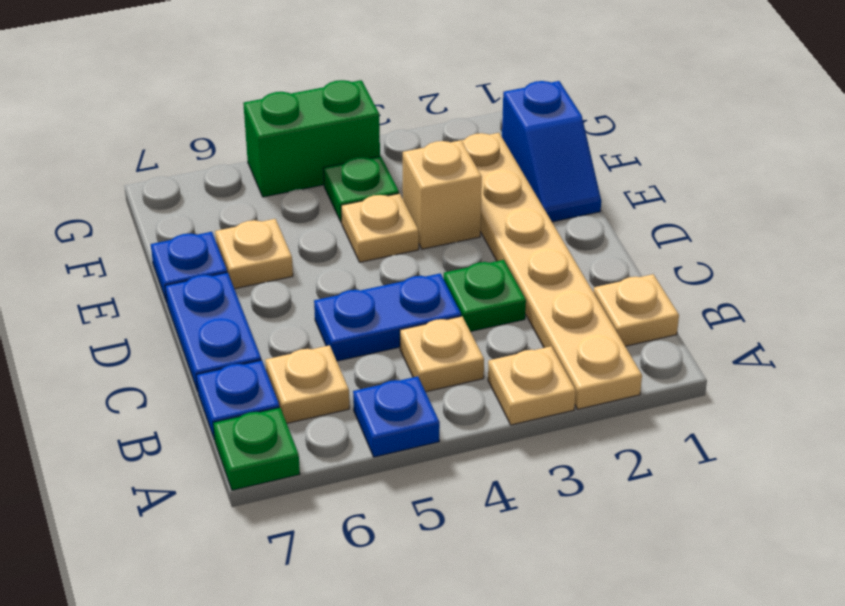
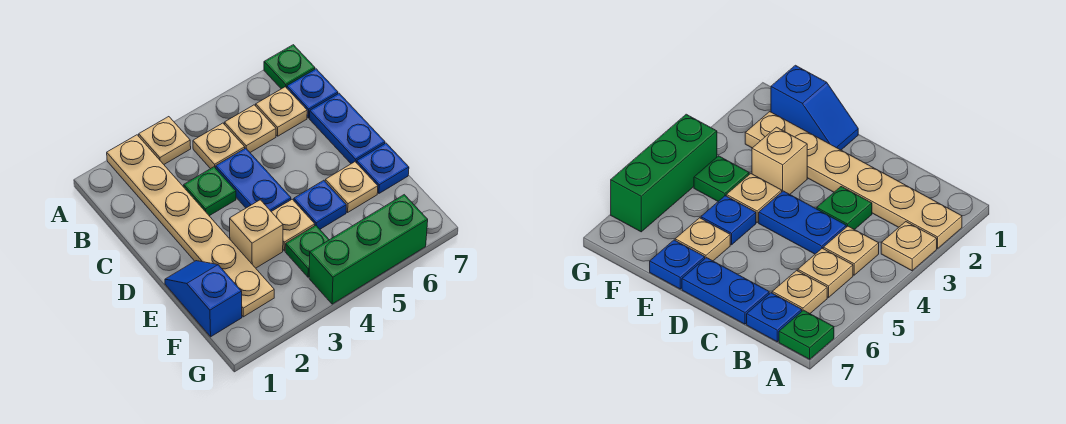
blue 1x1 plate [353,376,440,457] -> blue 1x1 plate moved to [294,180,346,229]
tan 1x1 plate [593,274,679,346] -> tan 1x1 plate moved to [224,105,276,152]
blue 1x2 plate [314,273,461,361] -> blue 1x2 plate turned to [216,148,291,212]
green 1x2 brick [243,80,380,197] -> green 1x3 brick [309,195,428,304]

